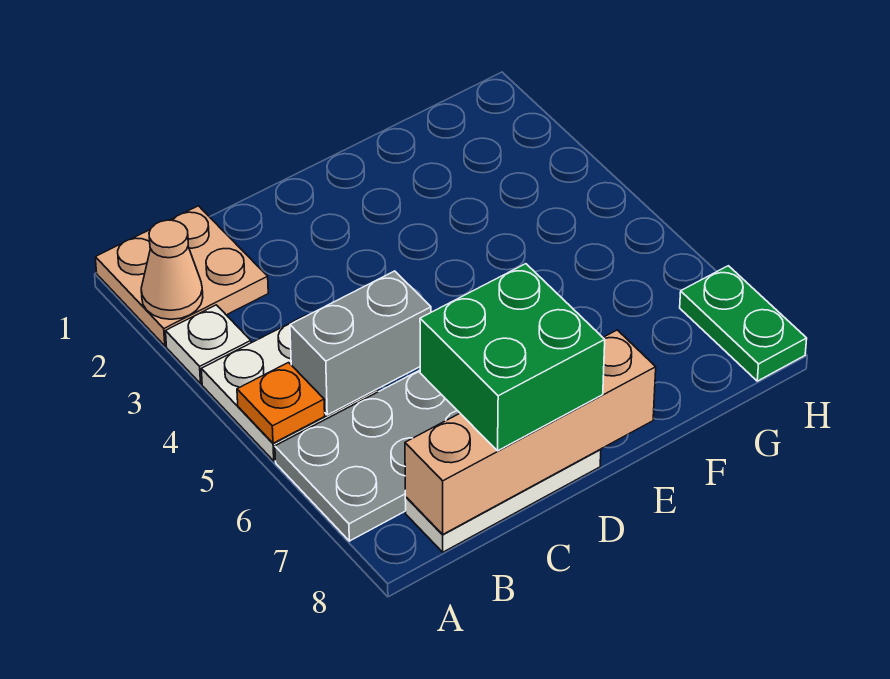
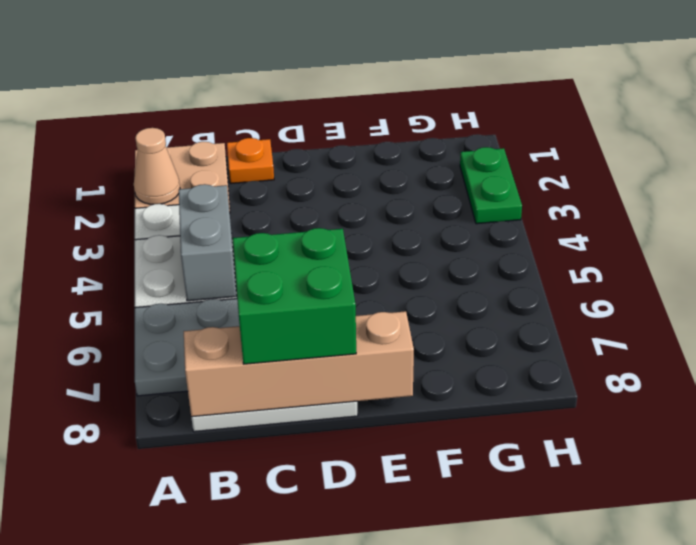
orange 1x1 plate [237,363,325,443] -> orange 1x1 plate moved to [227,138,274,184]
grey 1x2 brick [290,271,431,415] -> grey 1x2 brick turned to [179,184,236,301]
green 1x2 plate [680,266,807,381] -> green 1x2 plate moved to [460,147,522,224]

